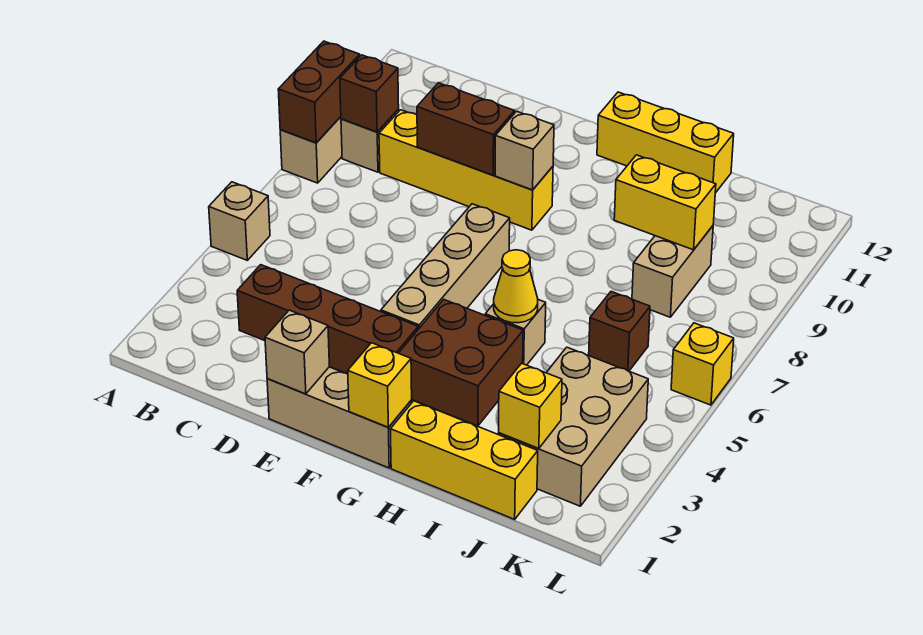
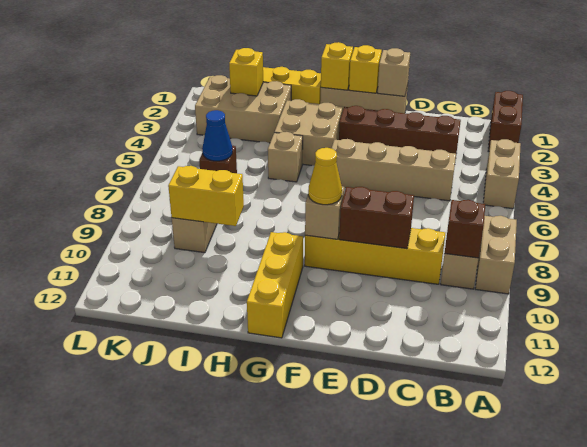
tan 1x1 brick [209,182,270,260] -> tan 1x2 brick [483,139,521,209]
brown 1x2 brick [278,41,360,143] -> brown 1x2 brick moved to [488,91,523,152]
tan 1x4 brick [381,204,510,329] -> tan 1x4 brick turned to [331,139,456,201]
brown 2x2 brick [399,300,523,426] -> tan 2x2 brick [274,99,343,166]
yellow 1x3 brick [597,92,734,193] -> yellow 1x3 brick turned to [247,232,303,338]
yellow 1x1 cone [494,250,538,323] -> yellow 1x1 cone moved to [308,148,342,205]
tan 2x3 brick [498,347,648,506] -> tan 2x3 brick turned to [195,75,291,143]
none -> blue 1x1 cone [202,110,233,161]
yellow 1x1 brick [671,323,734,405] -> yellow 1x1 brick moved to [349,45,382,93]

